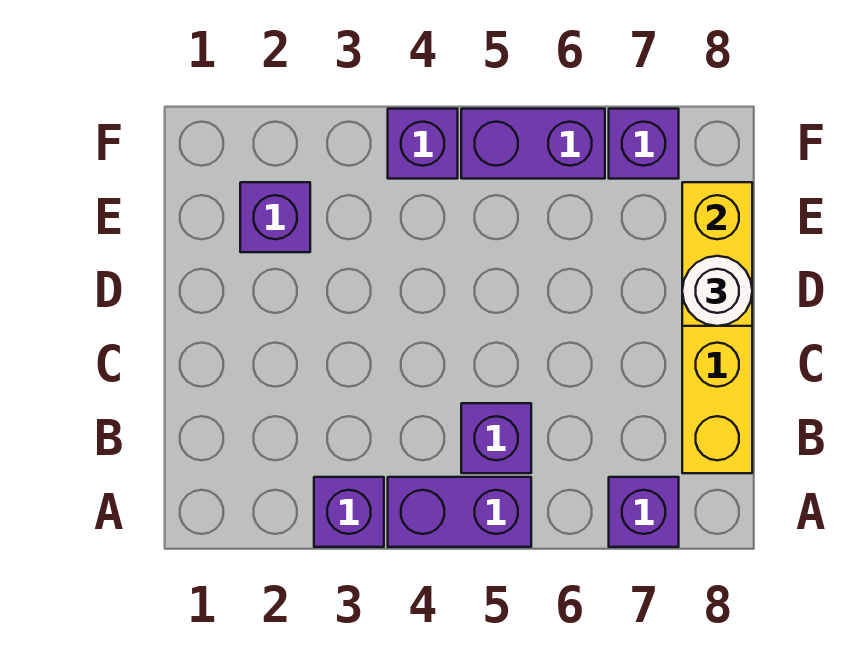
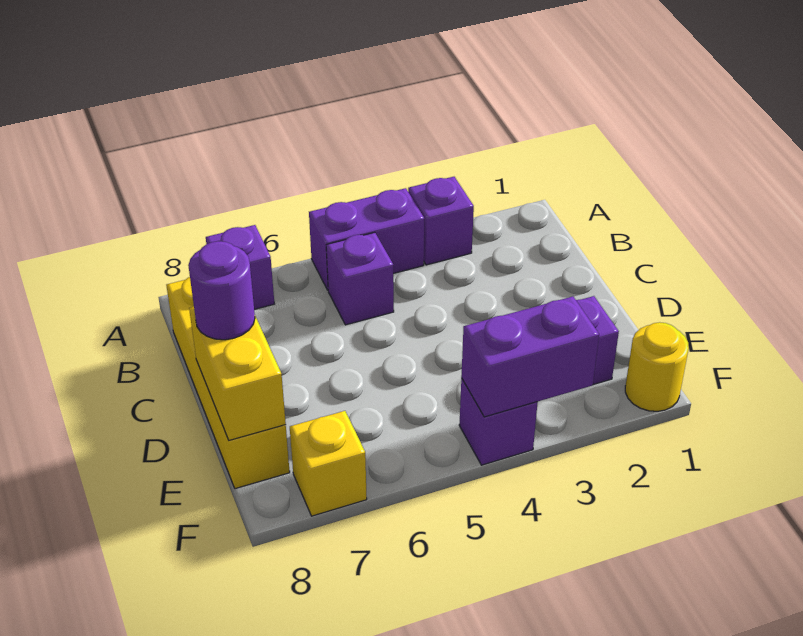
white 1x1 round brick [682,256,752,326] -> purple 1x1 round brick [188,241,255,340]
none -> yellow 1x1 round brick [625,322,689,411]
purple 1x2 brick [461,109,605,179] -> purple 1x2 brick moved to [461,297,599,417]
purple 1x1 brick [609,109,679,179] -> yellow 1x1 brick [290,411,367,516]

